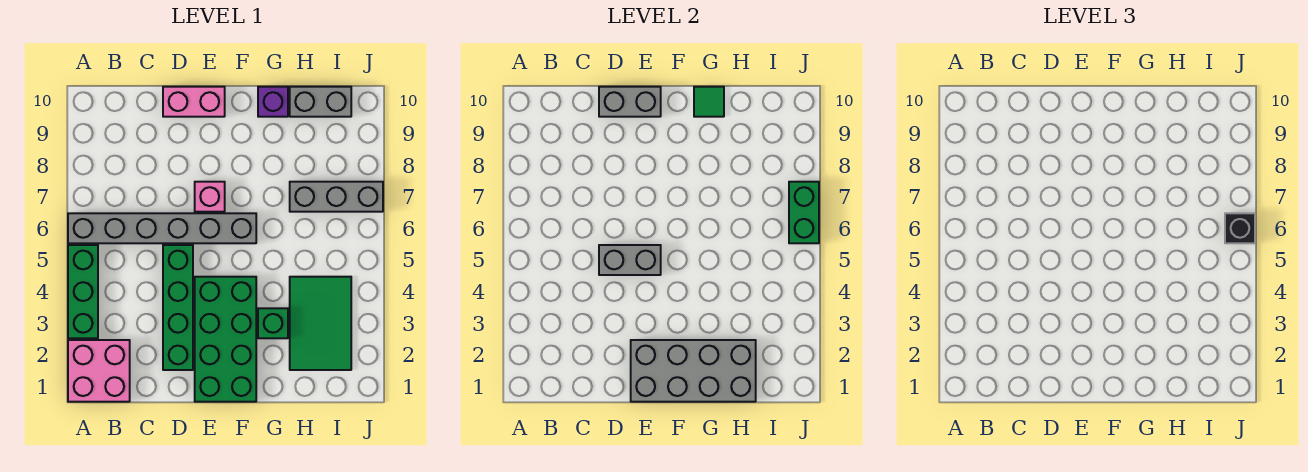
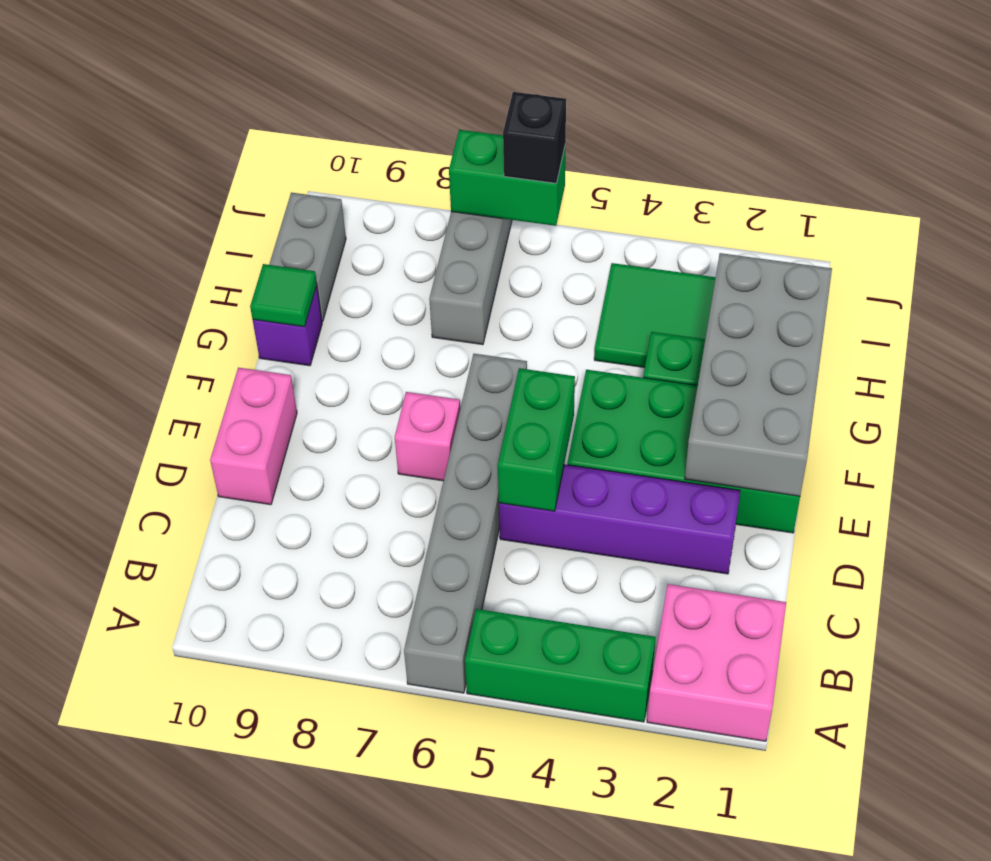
green 1x4 brick [163,245,193,370] -> purple 1x4 brick [499,464,740,574]
grey 1x2 brick [599,245,661,275] -> green 1x2 brick [498,368,575,511]
grey 1x2 brick [599,87,661,117] -> none

